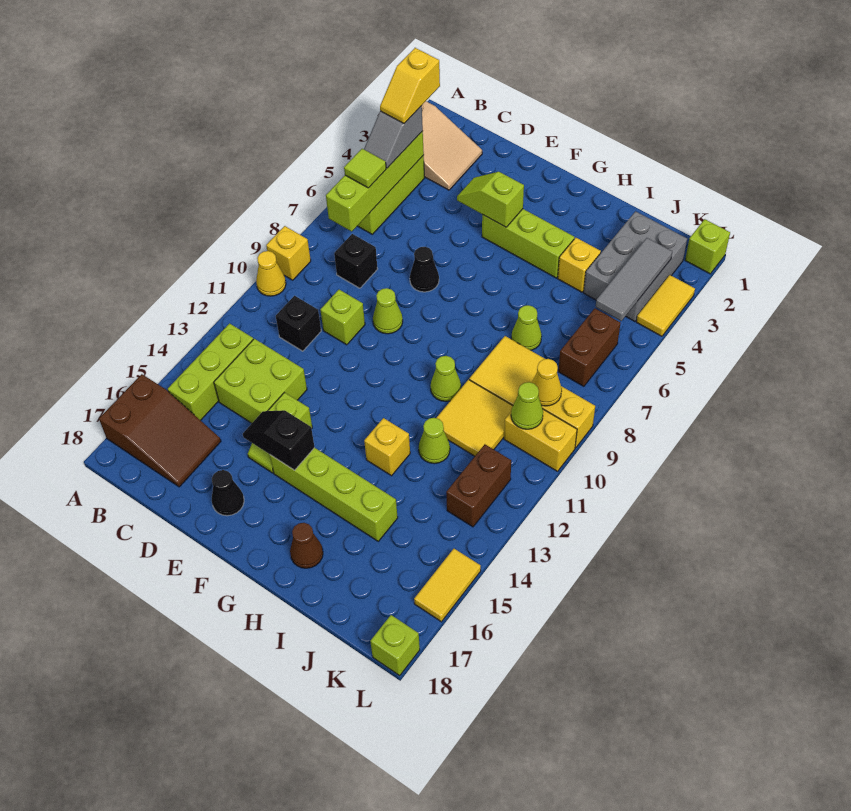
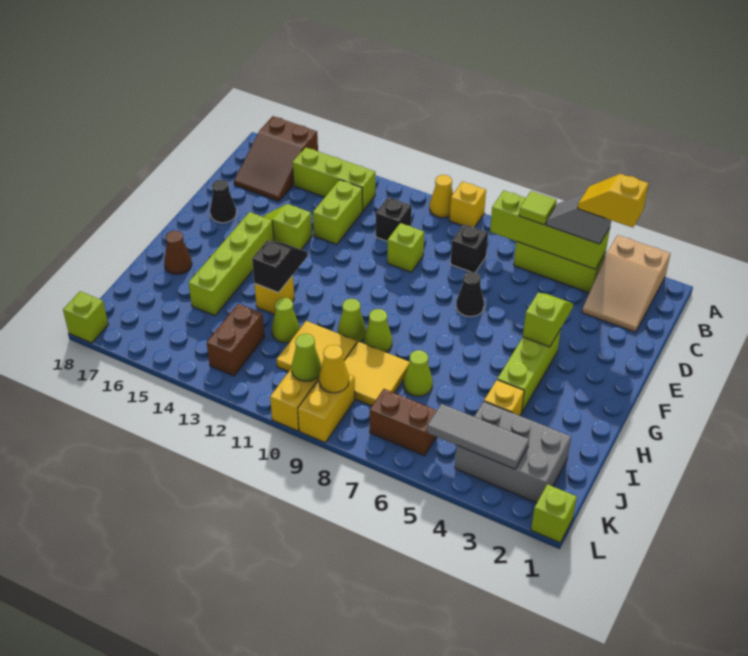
lime 2x2 brick [214,339,307,423] -> lime 1x2 brick [313,180,363,245]
lime 1x1 cone [373,288,403,334] -> lime 1x1 cone moved to [364,309,392,352]
black 1x2 slope [243,410,315,470] -> black 1x2 slope moved to [252,240,307,293]
brown 1x2 brick [446,444,511,527] -> brown 1x2 brick turned to [207,304,265,376]
yellow 1x2 tile [637,275,695,336] -> none
yellow 1x2 tile [414,549,481,622] -> none

